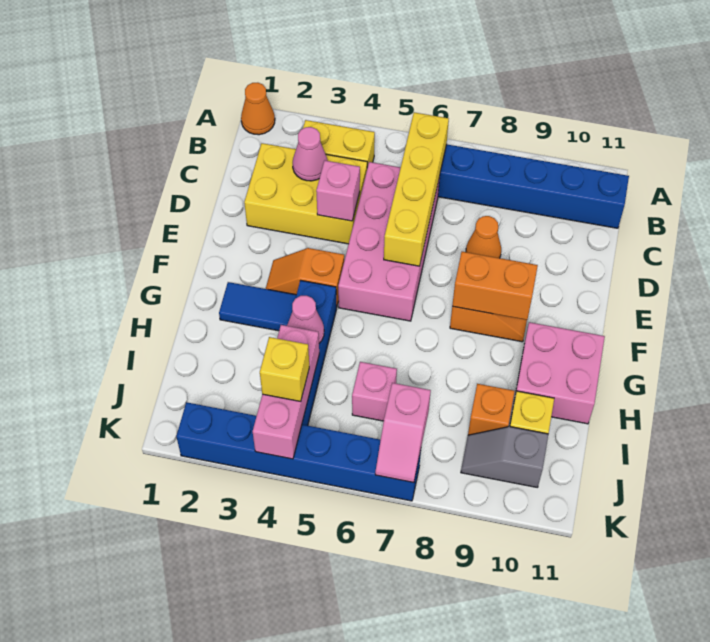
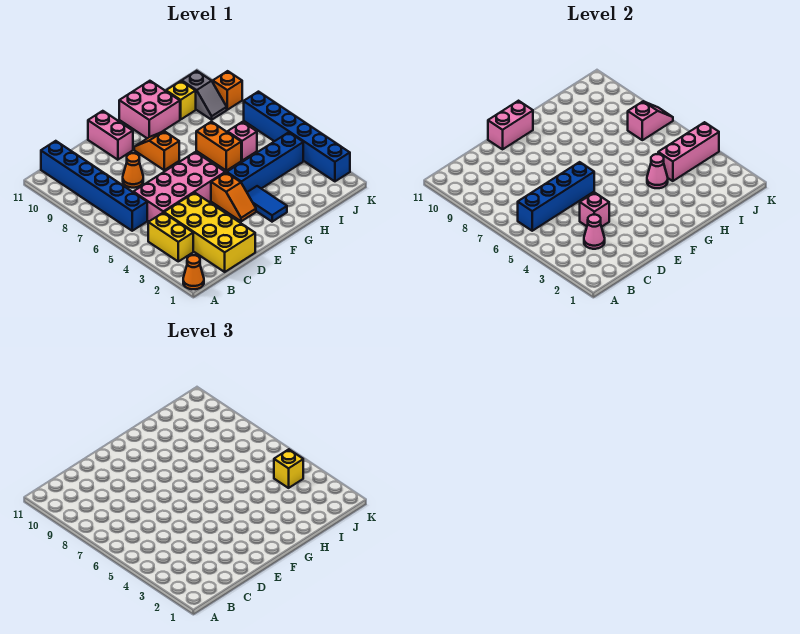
yellow 1x4 brick [384,112,449,266] -> blue 1x4 brick [518,162,594,231]
yellow 2x3 brick [244,143,367,244] -> yellow 2x4 brick [164,193,255,272]
none -> pink 1x2 brick [88,111,133,160]
none -> pink 1x2 brick [488,101,533,149]
orange 1x2 brick [452,252,538,320] -> orange 1x2 brick moved to [196,122,241,171]
orange 1x1 brick [468,384,515,435] -> orange 1x1 brick moved to [213,71,242,110]

